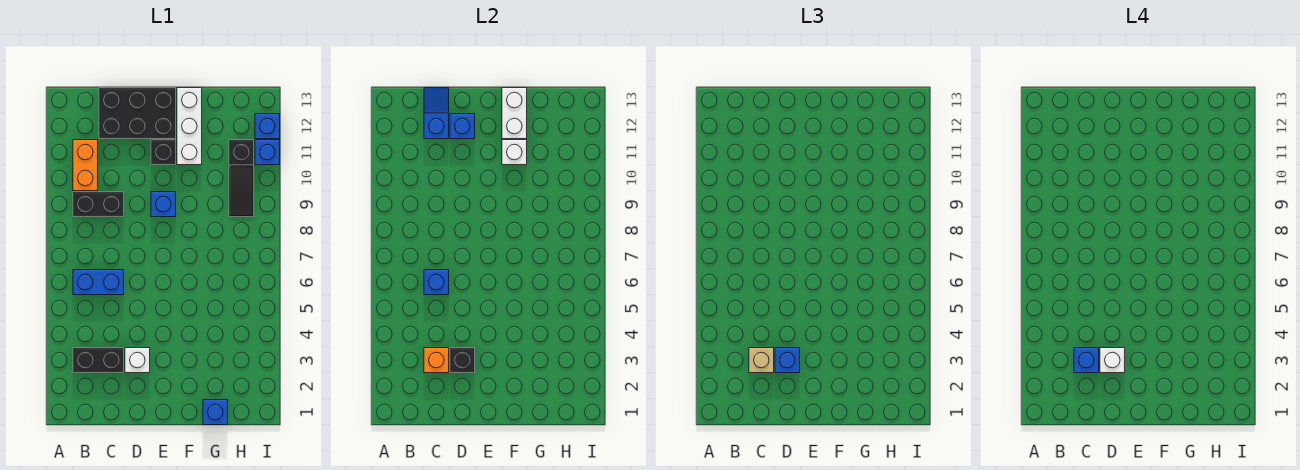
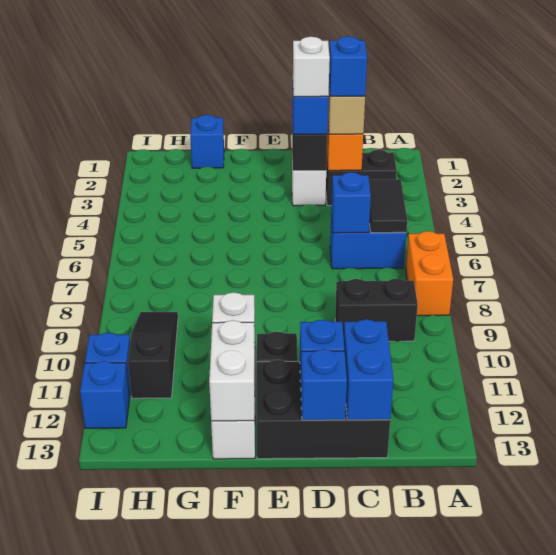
none -> black 1x2 tile [369,179,407,233]
orange 1x2 brick [73,140,98,191] -> orange 1x2 brick moved to [406,231,453,316]
blue 1x2 slope [424,88,449,139] -> blue 1x2 brick [344,319,393,420]
blue 1x1 brick [151,192,176,217] -> blue 1x1 brick moved to [301,349,347,420]

